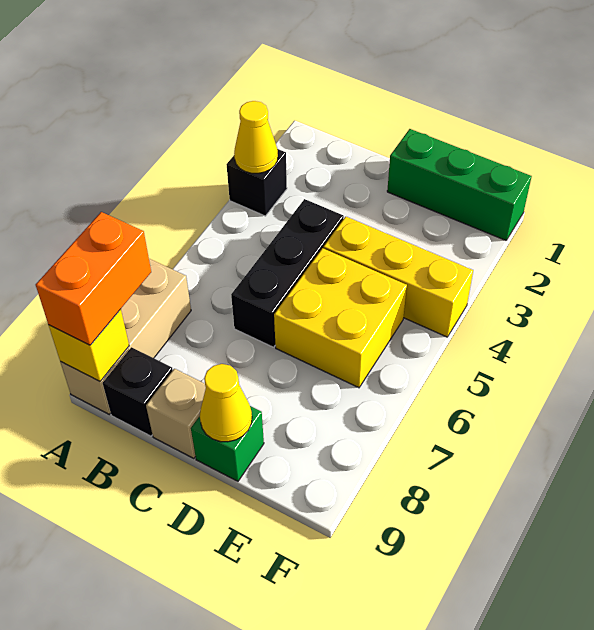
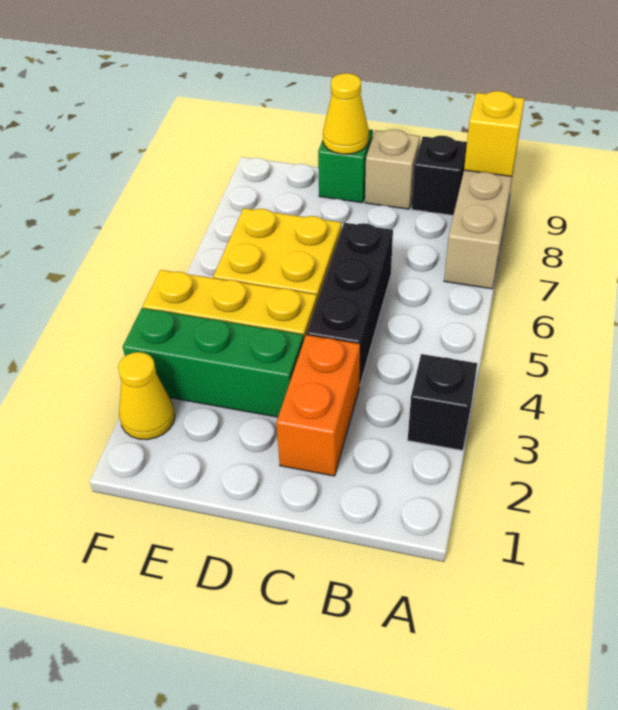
yellow 1x1 cone [234,101,278,173] -> yellow 1x1 cone moved to [118,352,175,440]
orange 1x2 brick [36,212,151,345] -> orange 1x2 brick moved to [276,335,360,476]
green 1x3 brick [387,129,532,240] -> green 1x3 brick moved to [123,308,304,417]

